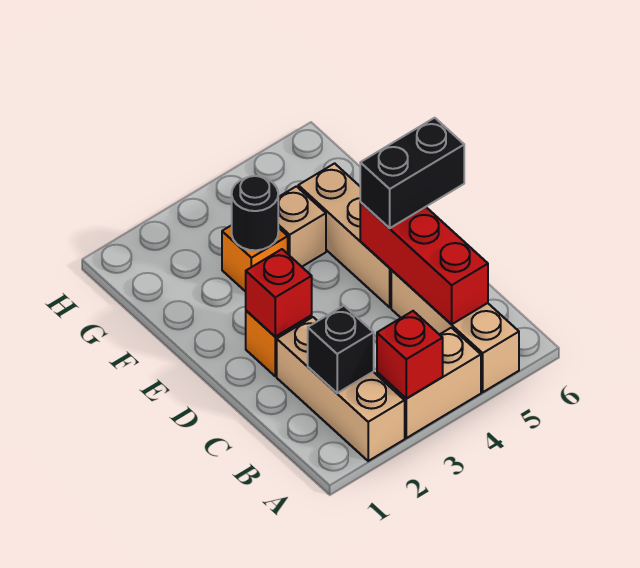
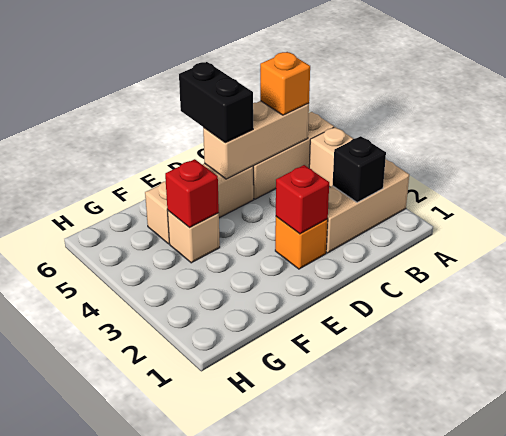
red 1x1 brick [377,311,443,399] -> red 1x1 brick moved to [165,159,219,228]
red 1x3 brick [360,202,488,324] -> tan 1x3 brick [203,101,309,179]
orange 1x1 brick [222,225,288,292] -> orange 1x1 brick moved to [260,52,310,115]
black 1x1 round brick [232,176,278,250] -> none

